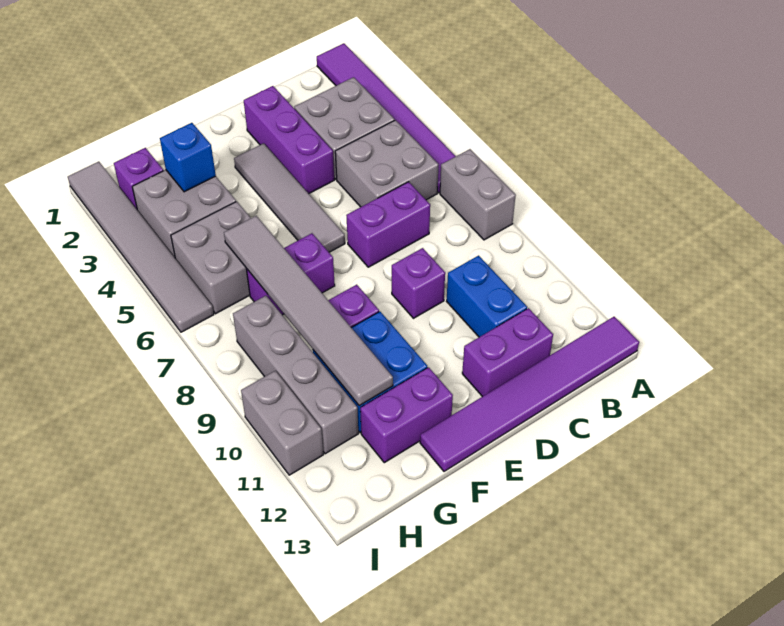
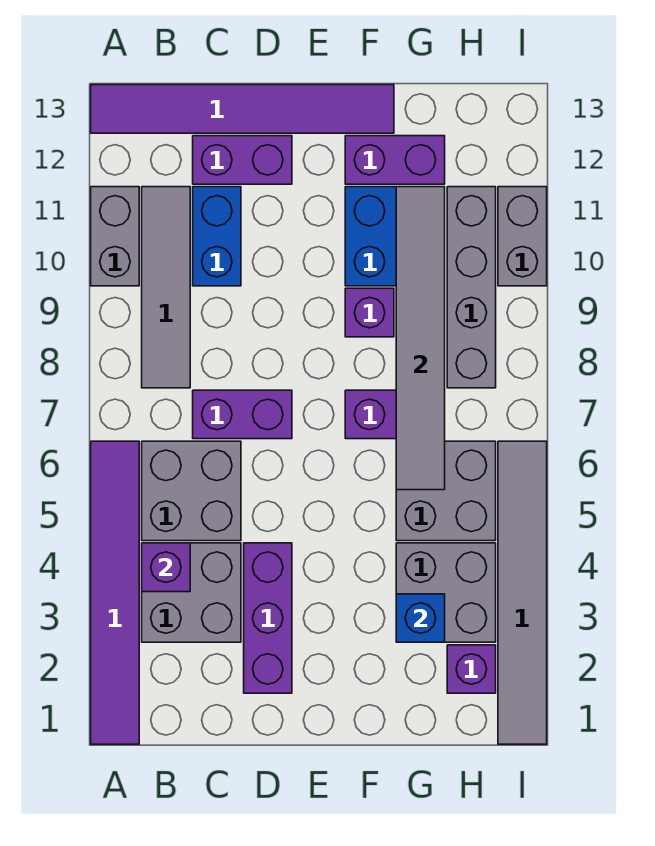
grey 1x2 brick [440,149,516,240] -> grey 1x2 brick moved to [91,187,139,286]
purple 1x1 brick [392,248,445,318] -> purple 1x1 brick moved to [142,543,190,592]
grey 1x4 tile [234,143,345,252] -> grey 1x4 tile moved to [142,187,190,388]

